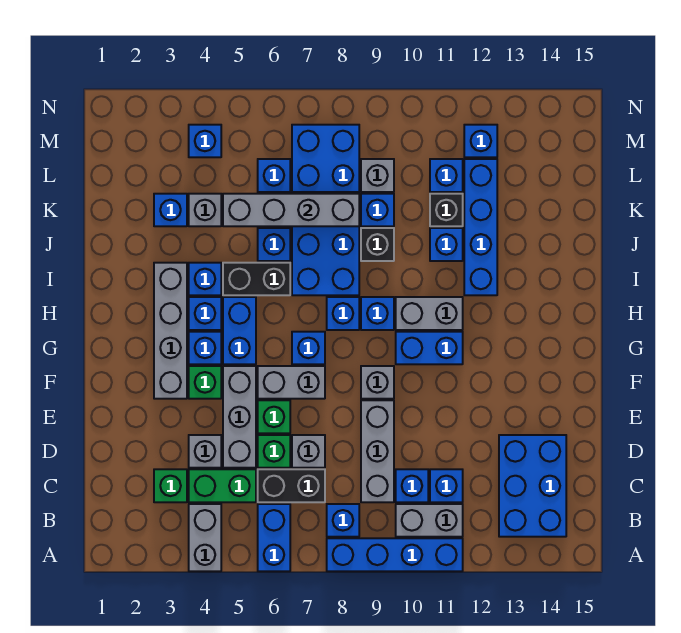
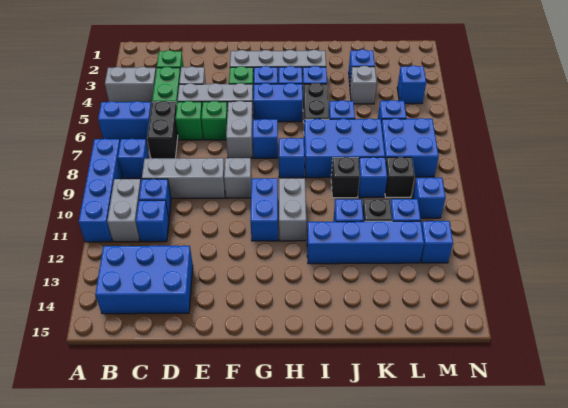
grey 1x1 brick [292,435,325,468] -> none
blue 1x1 brick [361,297,394,330] -> blue 1x1 brick moved to [412,178,446,218]
grey 1x4 brick [223,194,359,226] -> none
grey 1x1 brick [361,159,394,192] -> black 1x1 brick [385,157,415,197]

